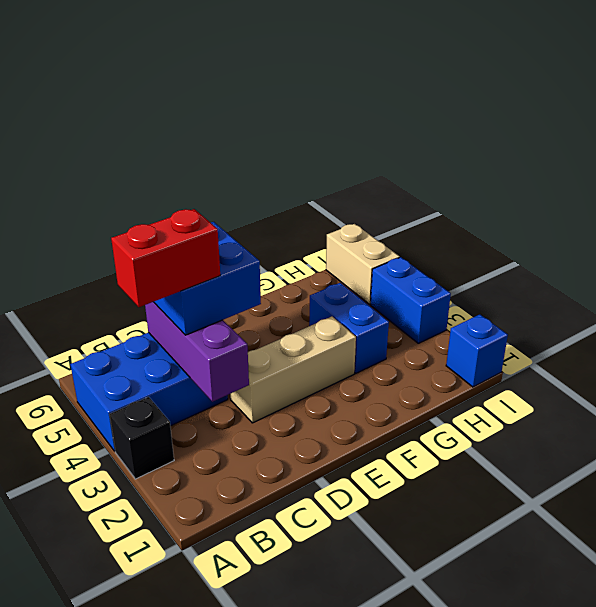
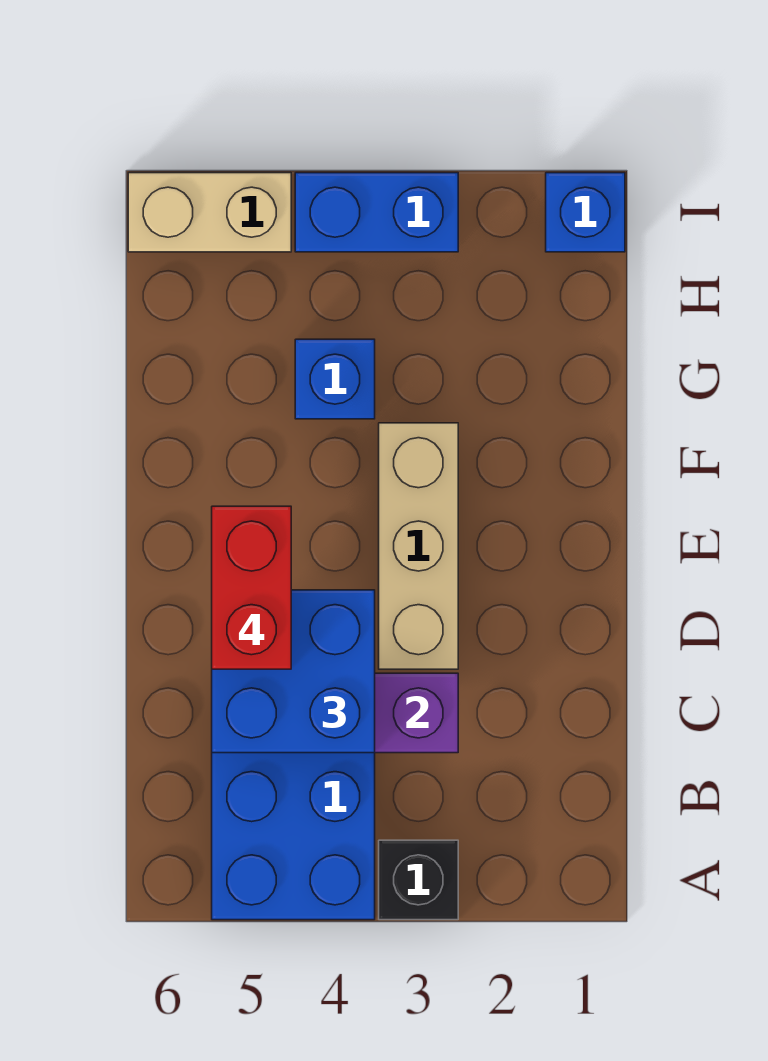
red 1x2 brick [111,209,220,307] -> red 1x2 brick moved to [212,506,291,669]
blue 1x2 brick [309,283,389,373] -> blue 1x1 brick [295,339,375,419]

